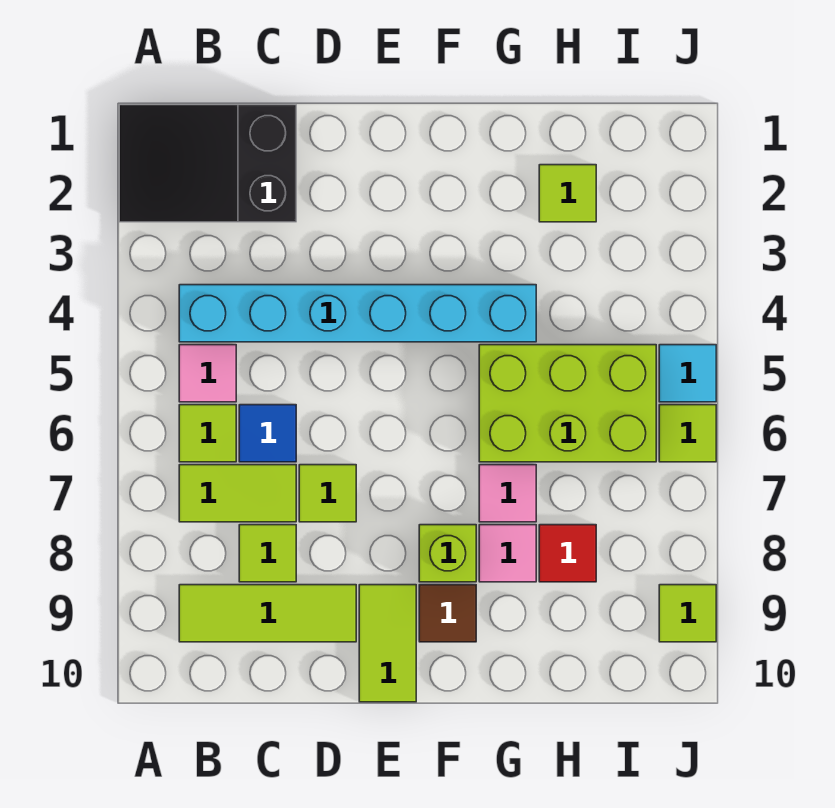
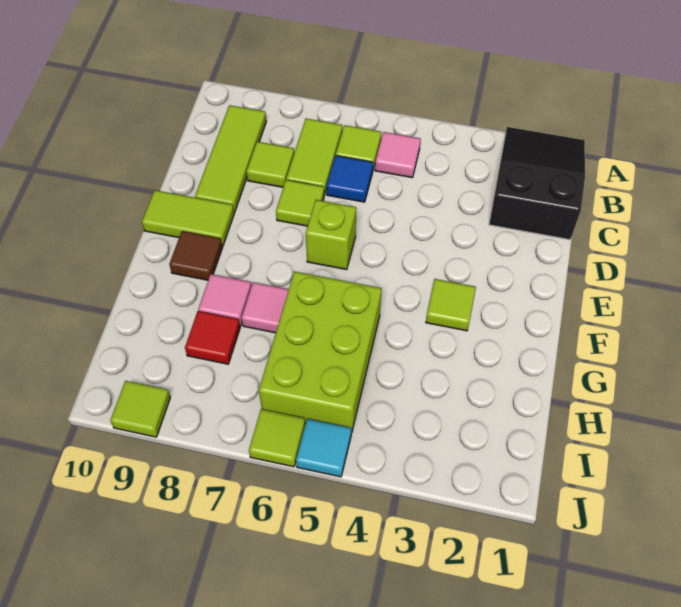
cyan 1x6 brick [179,285,536,342] -> none
lime 1x1 brick [419,525,476,582] -> lime 1x1 brick moved to [306,200,356,269]
lime 1x1 tile [539,165,596,222] -> lime 1x1 tile moved to [426,279,476,331]

